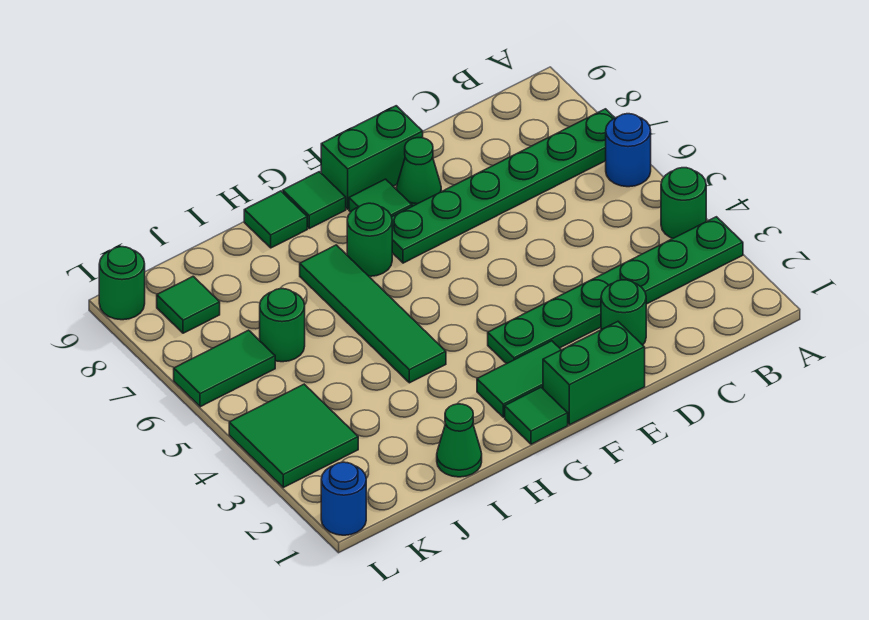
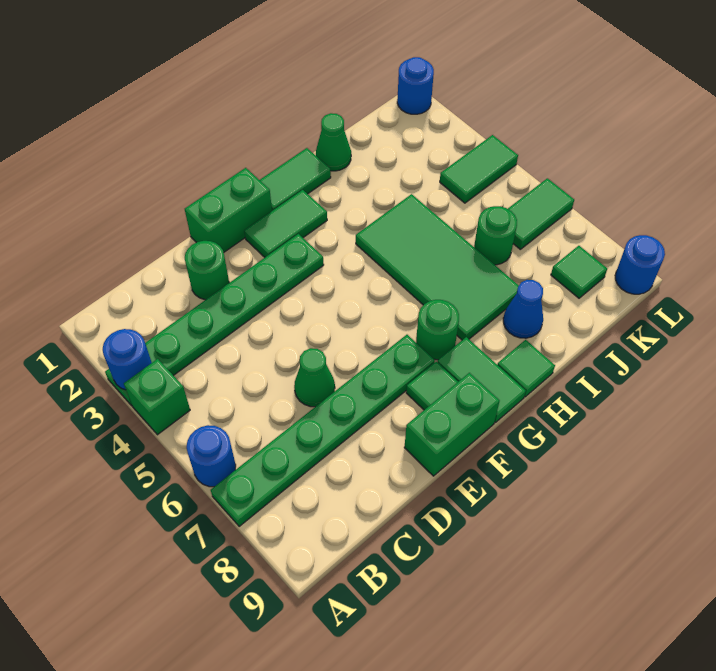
none -> blue 1x1 round brick [103,329,152,390]
green 1x1 round brick [661,168,706,239] -> green 1x1 brick [124,359,190,435]
green 1x1 cone [396,138,441,206] -> green 1x1 cone moved to [294,348,335,407]
green 1x1 tile [505,387,568,444] -> green 1x2 tile [260,148,331,211]
green 1x1 tile [283,172,346,228] -> green 1x2 tile [437,337,526,422]
green 1x4 tile [300,245,446,383] -> green 2x4 tile [356,194,519,340]
none -> blue 1x1 cone [503,280,543,338]
green 2x2 tile [229,384,358,487] -> green 1x2 tile [440,135,518,203]
green 1x1 round brick [99,247,145,320] -> blue 1x1 round brick [615,235,665,294]

